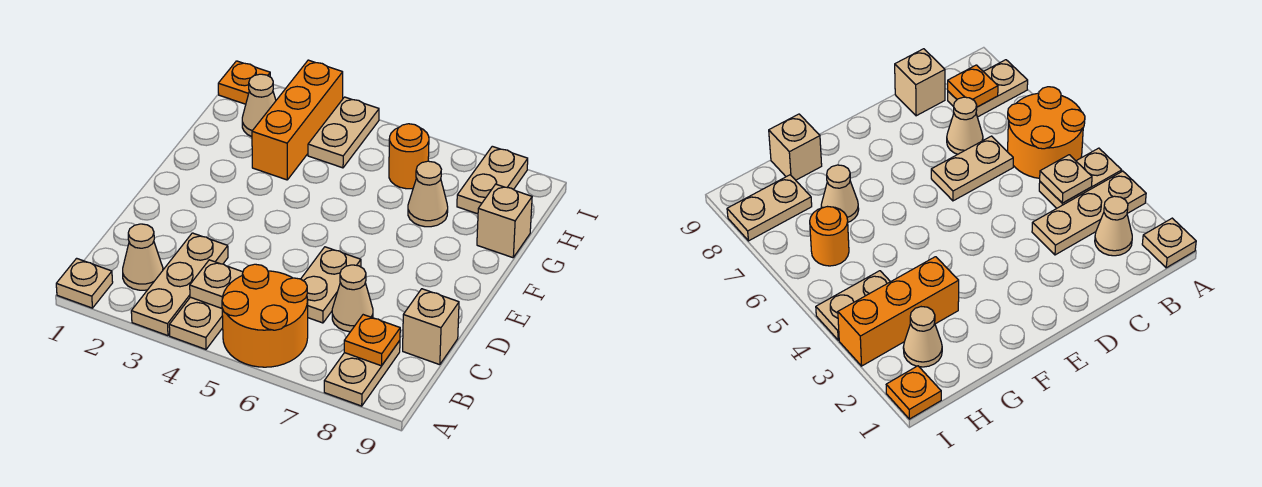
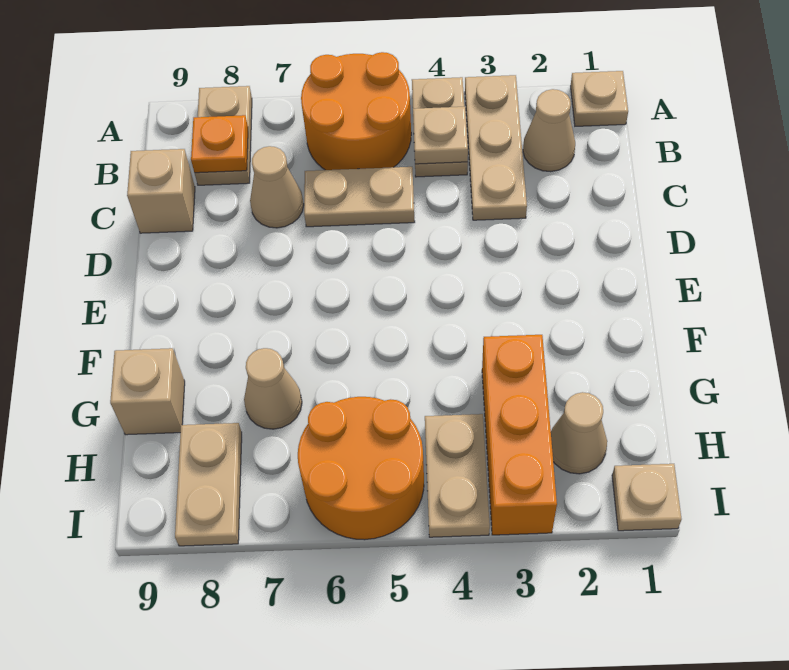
tan 1x2 plate [301,247,361,323] -> tan 1x2 plate turned to [304,167,415,227]
orange 1x1 round brick [389,124,429,189] -> orange 2x2 round brick [298,397,424,540]
orange 1x1 plate [218,61,270,104] -> tan 1x1 plate [612,464,682,531]

